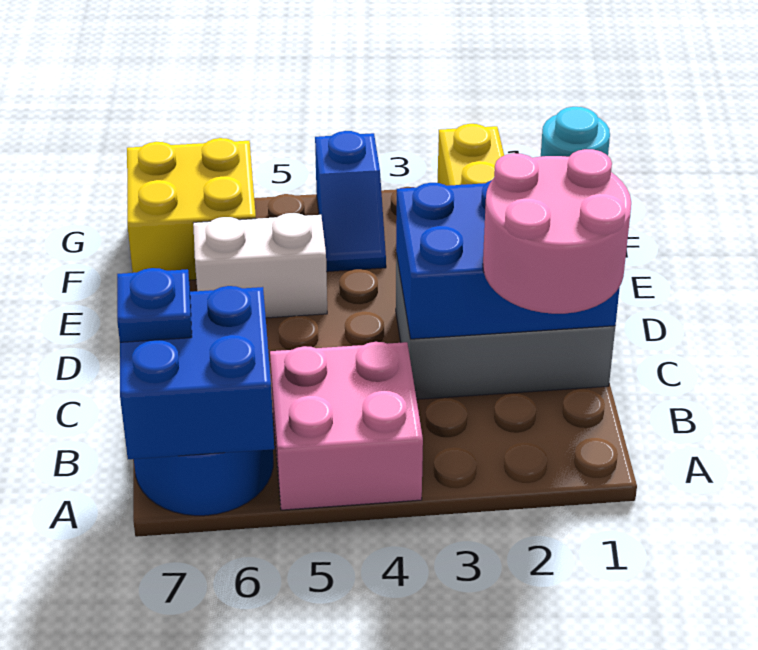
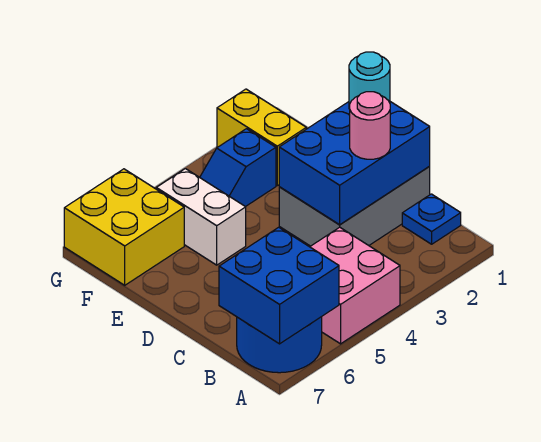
pink 2x2 round brick [483,149,631,314] -> pink 1x1 round brick [350,92,390,159]
blue 1x1 plate [117,268,192,342] -> blue 1x1 plate moved to [402,194,461,244]
white 1x2 brick [193,213,327,318] -> white 1x2 brick turned to [156,169,246,265]
blue 1x2 slope [315,131,386,272] -> blue 1x2 slope turned to [200,129,276,207]

